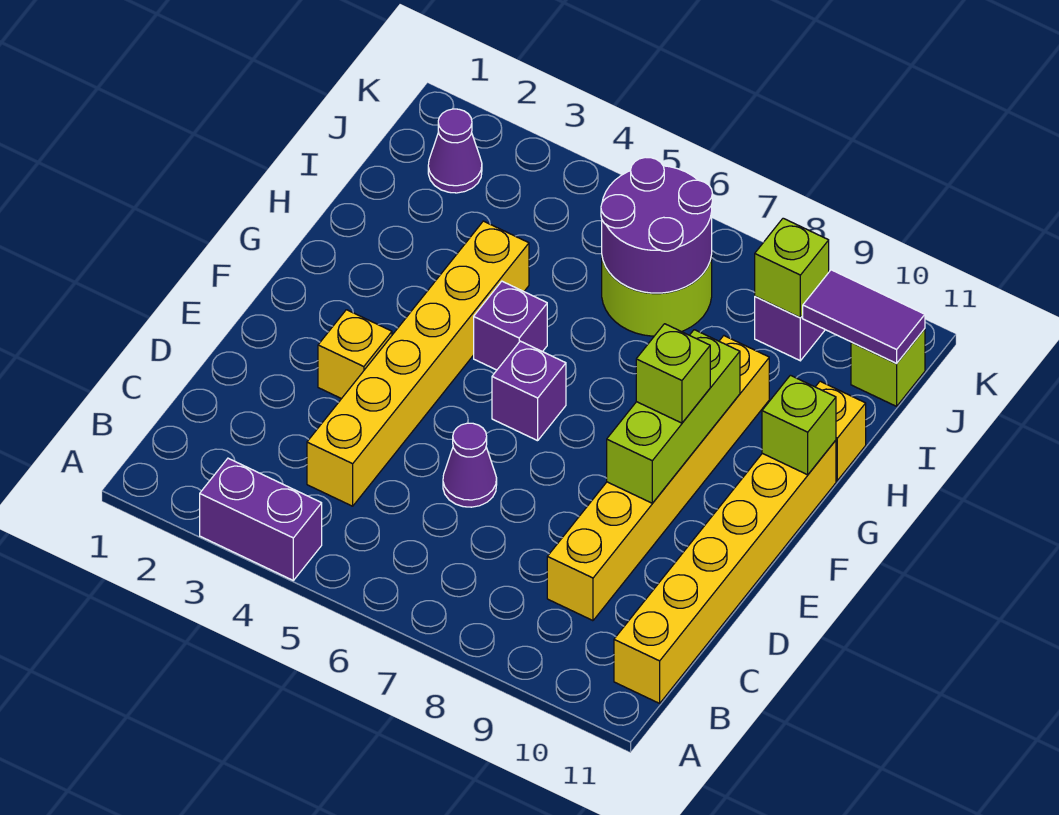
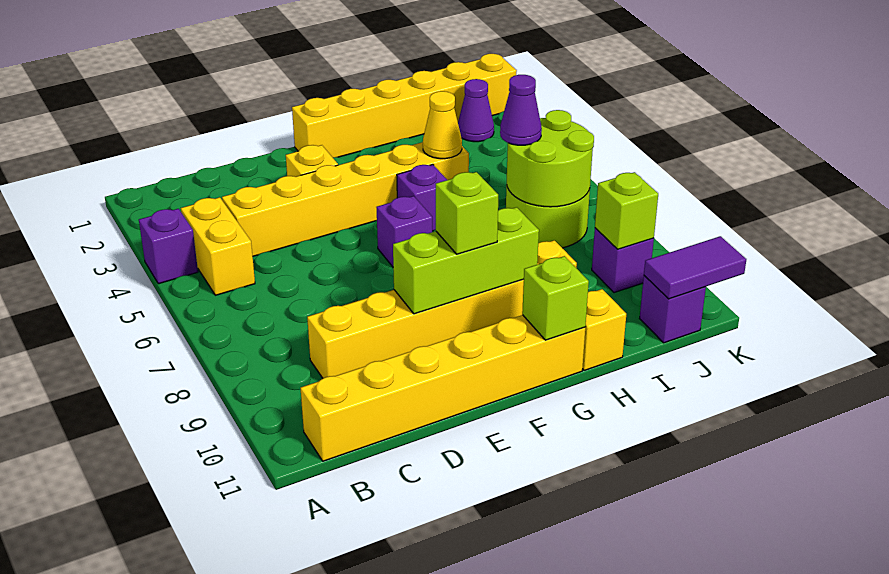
purple 1x2 brick [200,458,322,580] -> purple 1x1 brick [139,209,198,284]
none -> yellow 1x2 brick [181,197,255,295]
purple 1x1 cone [443,423,497,507] -> purple 1x1 cone moved to [500,75,542,145]
none -> yellow 1x6 brick [292,54,517,157]
none -> yellow 1x1 cone [423,91,462,159]
purple 2x2 round brick [601,157,712,293] -> lime 2x2 round brick [507,110,594,207]
purple 1x2 tile [802,270,925,364] -> purple 1x2 tile turned to [644,236,746,299]
lime 1x1 brick [851,329,925,406] -> purple 1x1 brick [640,276,706,343]

